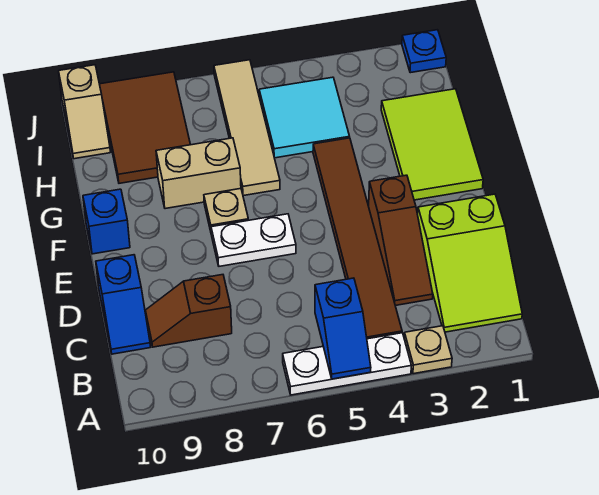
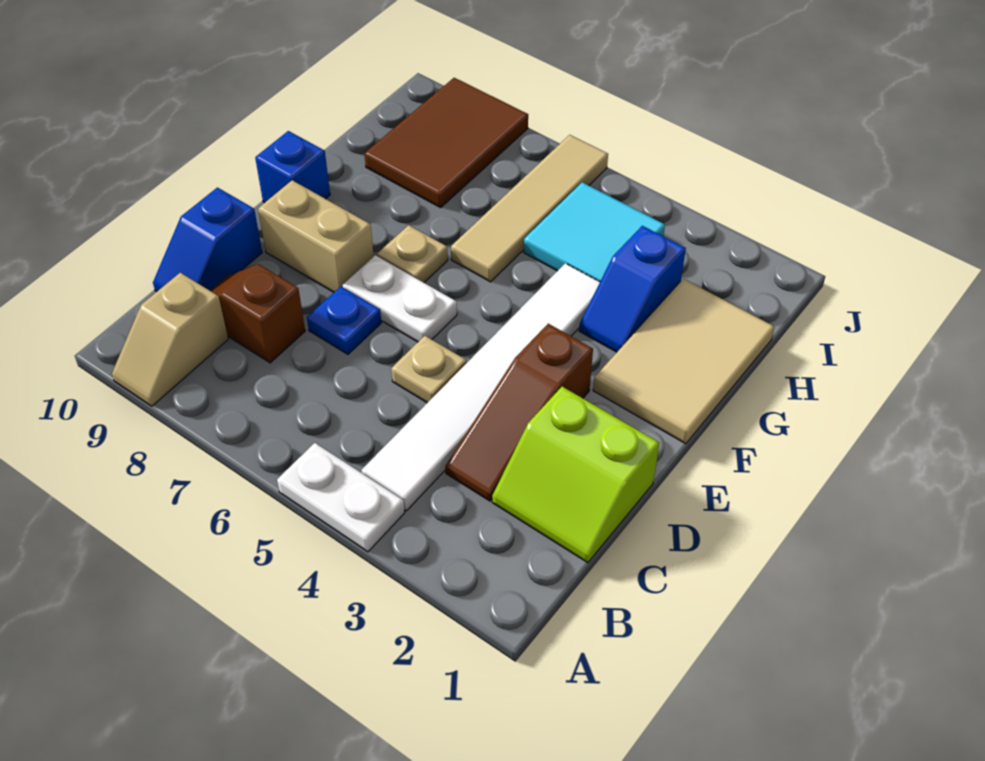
tan 1x1 plate [404,326,452,374] -> tan 1x1 plate moved to [391,336,466,403]
white 1x3 plate [283,333,411,395] -> white 1x2 plate [277,443,405,552]
blue 1x2 slope [315,278,371,379] -> blue 1x2 slope moved to [579,226,686,352]
lime 2x3 slope [418,194,522,332] -> lime 2x2 slope [492,387,659,563]
brown 1x6 tile [313,138,402,339] -> white 1x6 tile [361,263,600,511]
lime 2x3 tile [381,89,483,200] -> tan 2x3 tile [593,279,774,444]
tan 1x2 brick [156,138,241,209] -> tan 1x2 brick moved to [258,180,374,292]
tan 1x2 slope [59,65,110,159] -> tan 1x2 slope moved to [112,273,228,406]
blue 1x1 plate [402,30,446,73] -> blue 1x1 plate moved to [307,287,381,354]

